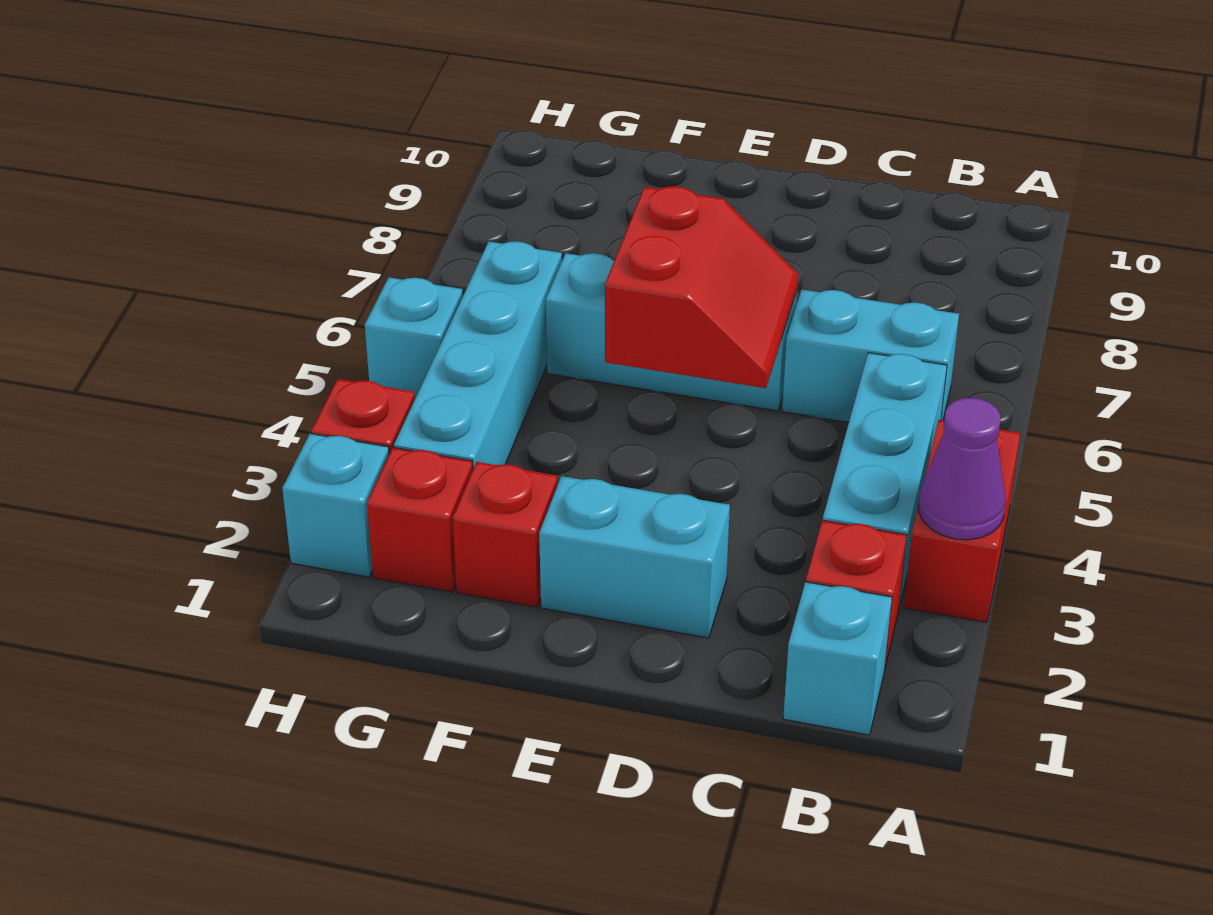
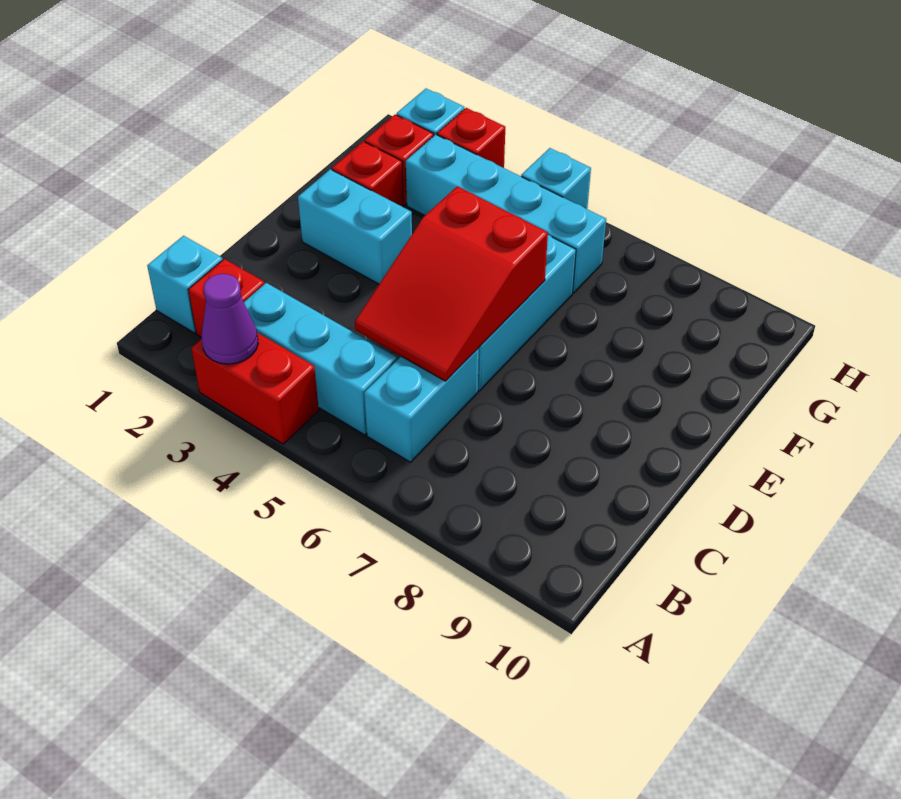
cyan 1x2 brick [539,476,730,638] -> cyan 1x2 brick turned to [298,169,412,284]
red 2x2 slope [605,186,798,388] -> red 2x3 slope [355,186,548,381]

